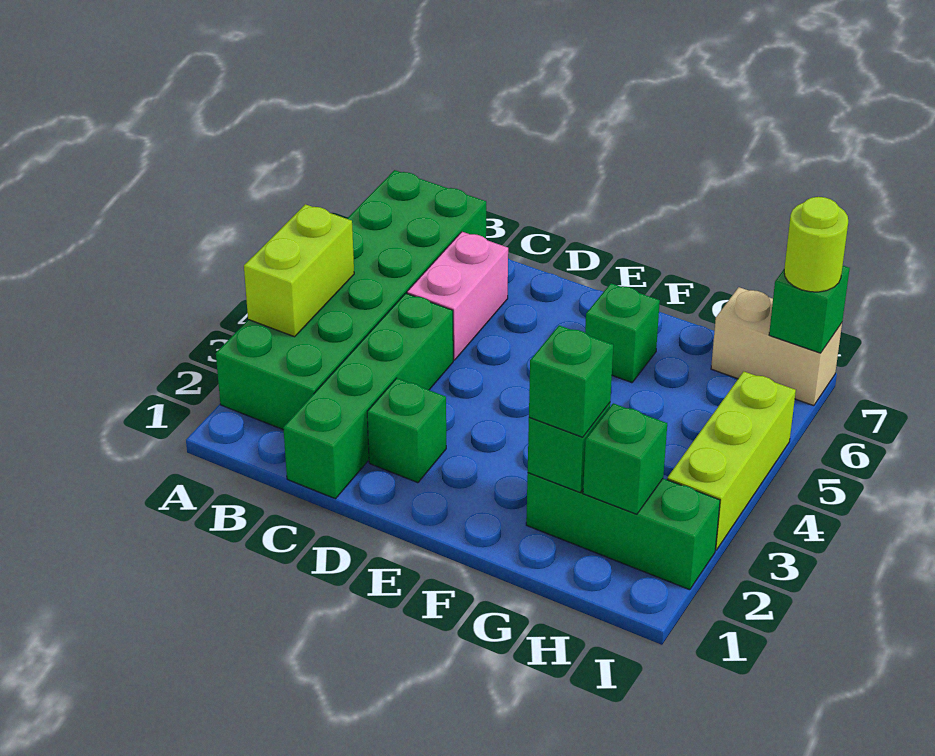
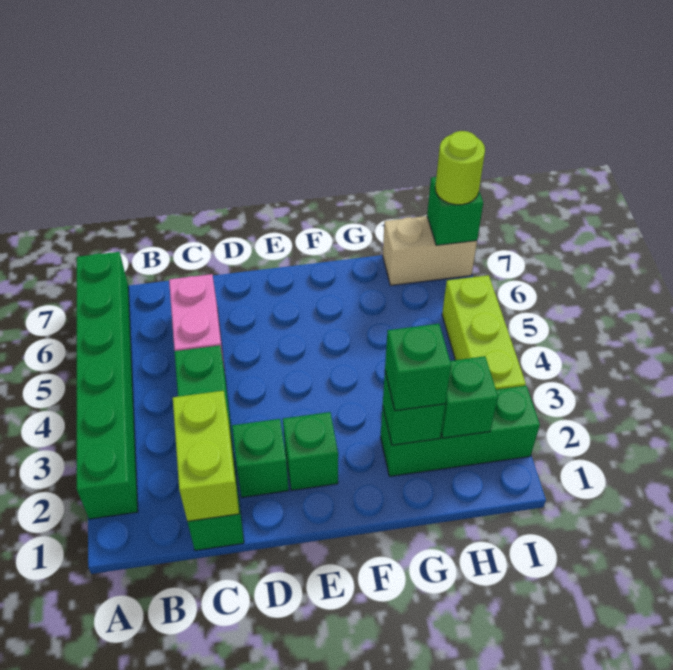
green 2x6 brick [216,170,486,430] -> green 1x6 brick [77,252,138,519]
lime 1x2 brick [244,204,354,337] -> lime 1x2 brick moved to [173,391,239,521]
green 1x1 brick [585,283,660,383] -> green 1x1 brick moved to [283,412,338,490]

